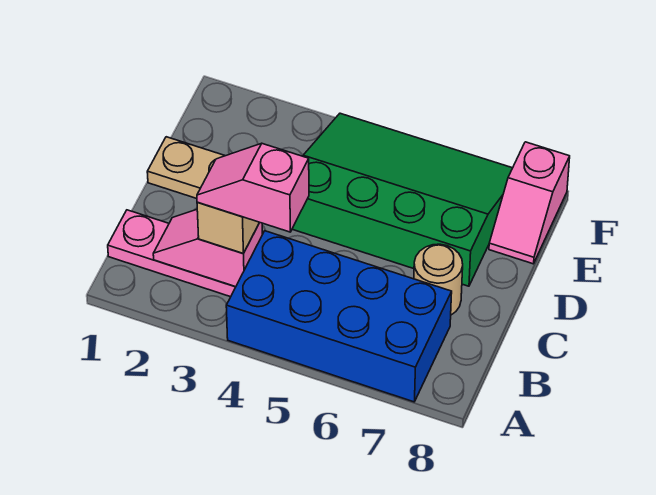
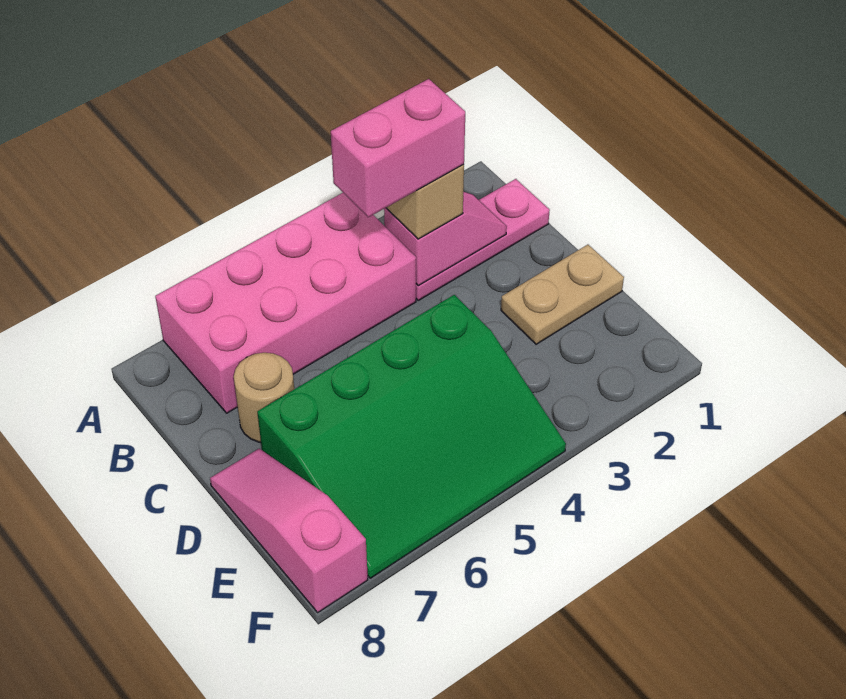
blue 2x4 brick [226,231,452,402] -> pink 2x4 brick [155,193,416,413]
pink 1x2 slope [197,143,309,232] -> pink 1x2 brick [331,79,465,217]
pink 1x2 slope [489,142,570,264] -> pink 1x3 slope [210,449,368,612]

